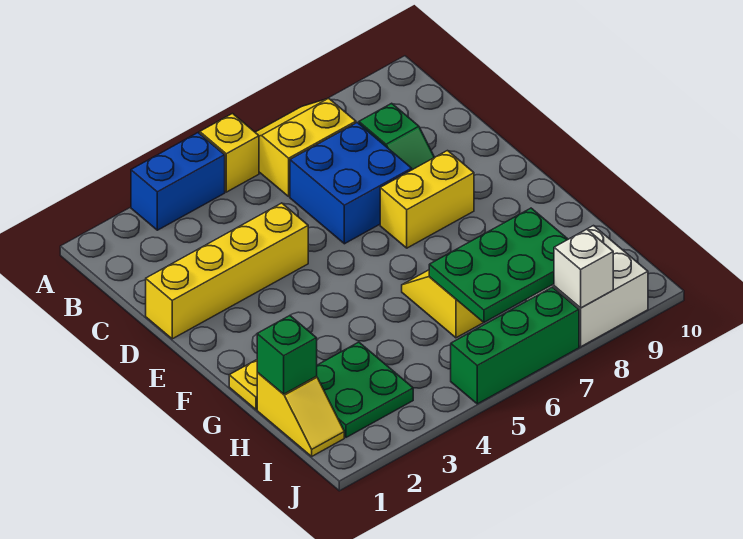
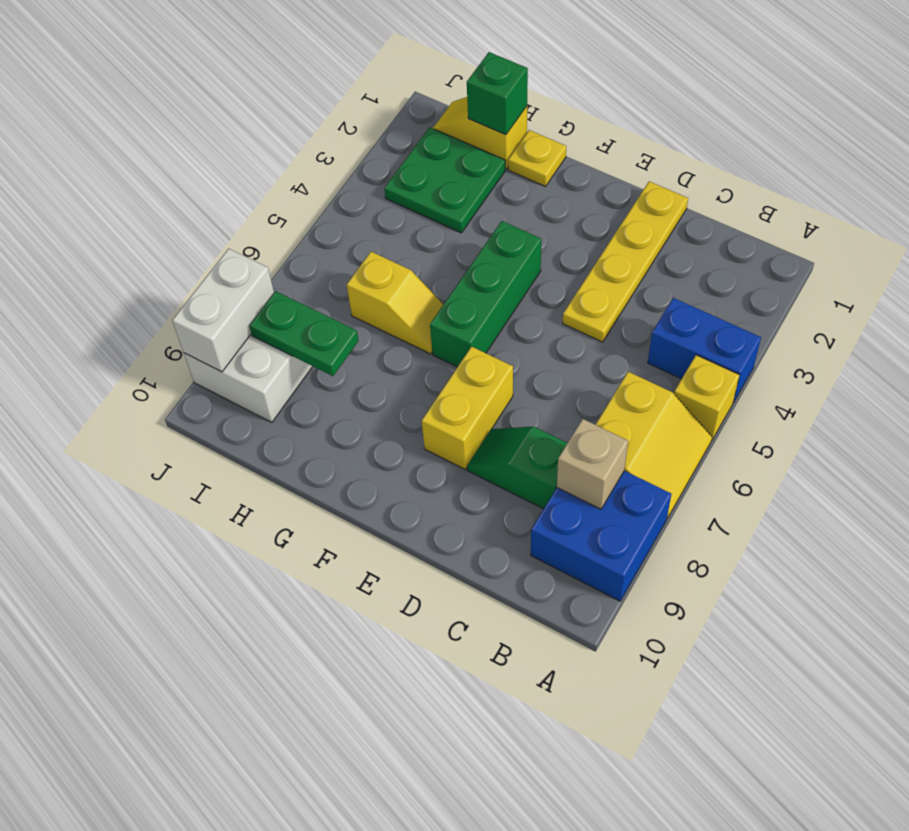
blue 1x2 brick [131,133,225,230] -> blue 1x2 brick turned to [648,298,761,403]
none -> tan 1x1 brick [557,419,628,509]
blue 2x2 brick [290,123,412,244] -> blue 2x2 brick moved to [531,471,671,601]
yellow 1x4 brick [146,203,308,339] -> yellow 1x4 plate [563,181,688,342]
green 2x3 plate [429,208,568,322] -> green 1x2 plate [249,291,359,376]
green 1x3 brick [451,287,579,404] -> green 1x3 brick moved to [430,221,541,367]
white 1x1 brick [554,229,613,308] -> white 1x2 brick [172,249,274,372]

